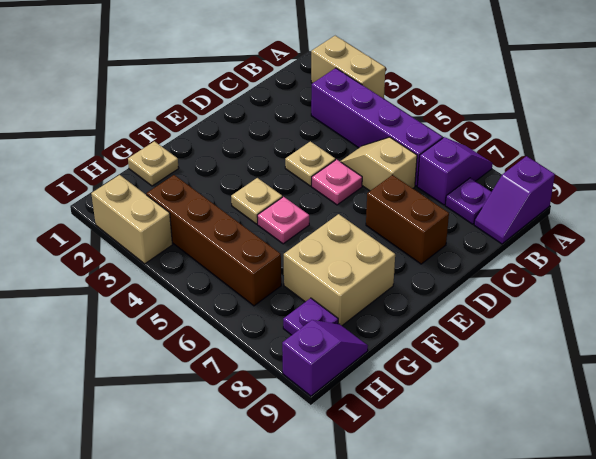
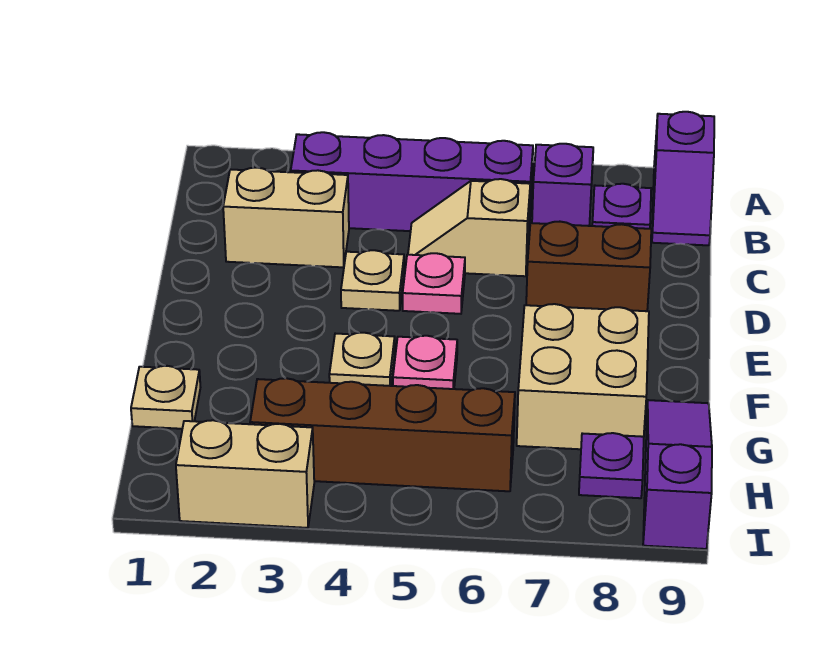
tan 1x2 brick [311,36,385,99] -> tan 1x2 brick moved to [223,168,349,267]
purple 1x2 slope [282,320,368,396] -> purple 1x3 slope [643,400,712,549]

